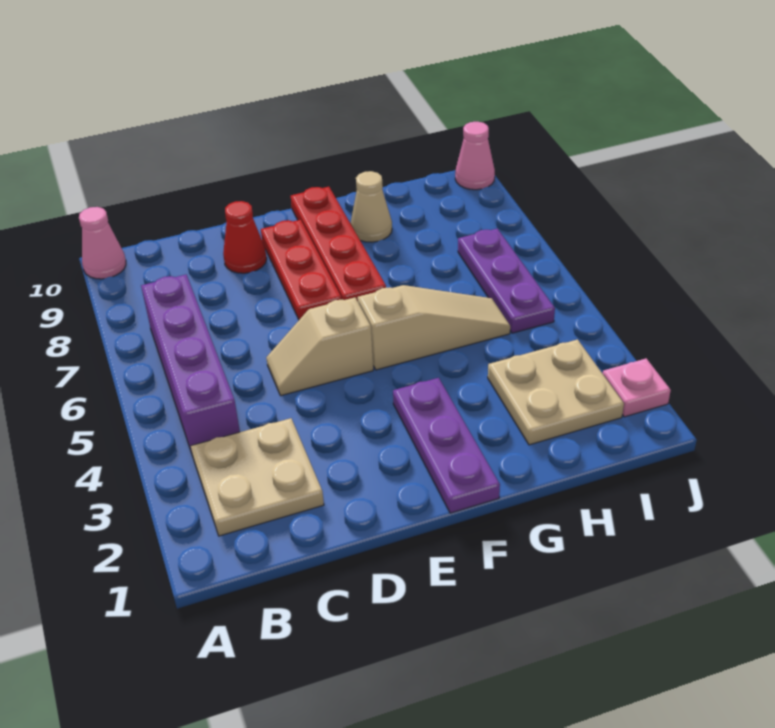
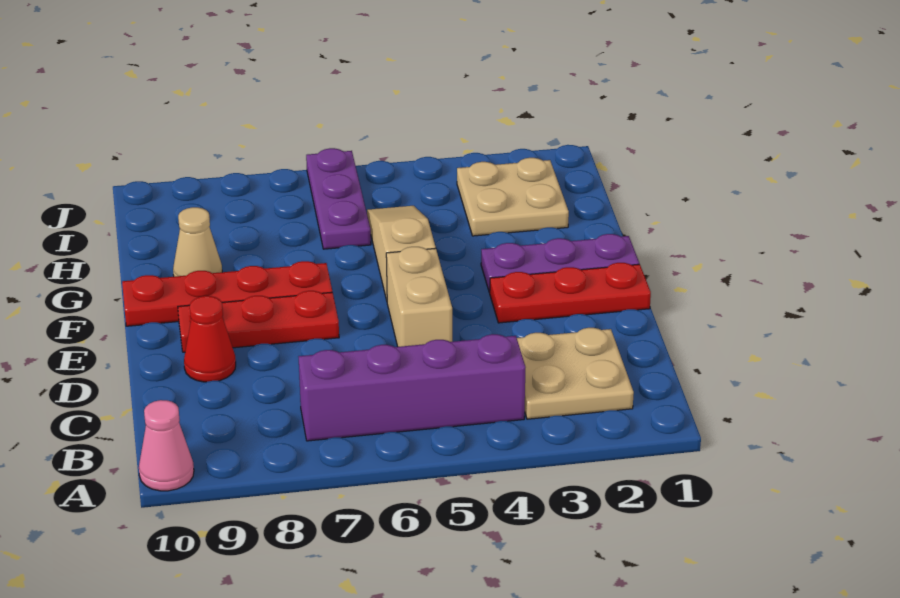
tan 1x2 slope [266,298,373,396] -> tan 1x2 brick [386,247,452,347]
none -> red 1x3 plate [490,263,651,323]
purple 1x3 plate [458,229,555,333] -> purple 1x3 plate turned to [306,148,371,249]
pink 1x1 plate [603,358,671,417] -> none
pink 1x1 cone [455,122,495,190] -> none

